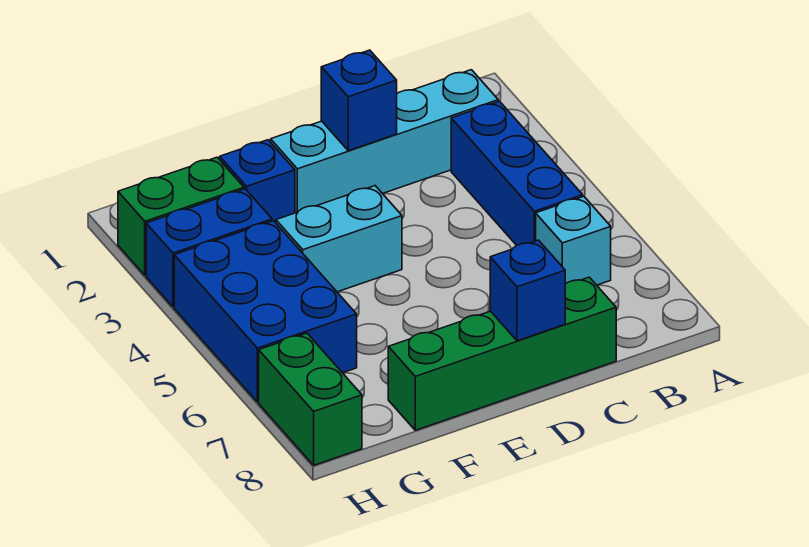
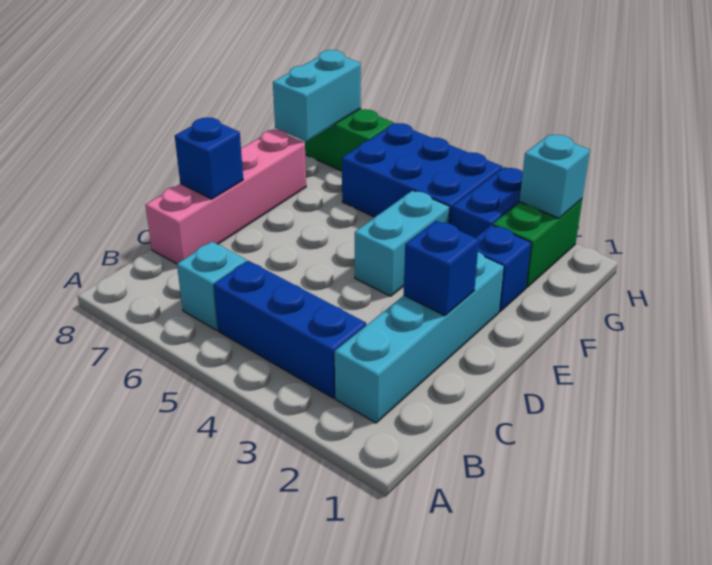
green 1x4 brick [388,277,616,430] -> pink 1x4 brick [145,130,306,264]
none -> cyan 1x2 brick [273,50,361,141]
none -> cyan 1x1 brick [520,134,590,218]

